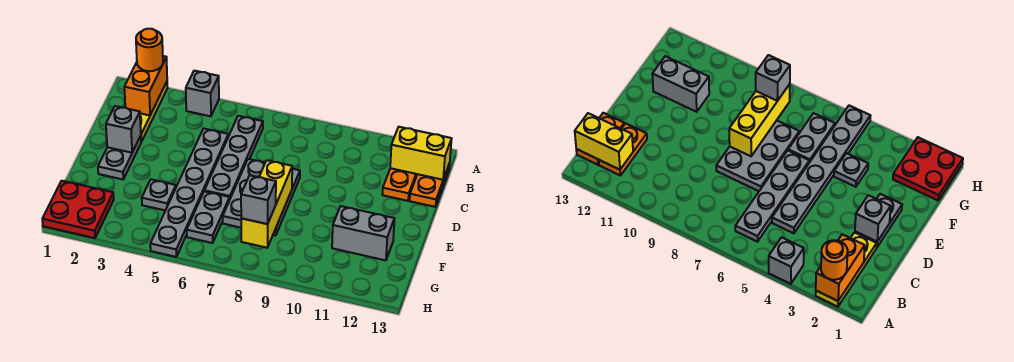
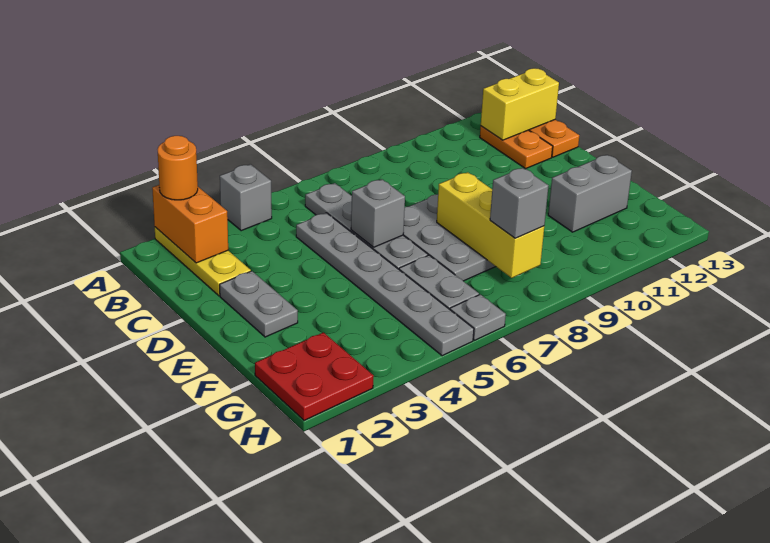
grey 1x1 brick [106,106,141,153] -> grey 1x1 brick moved to [351,179,405,247]
grey 1x1 plate [142,179,176,210] -> grey 1x1 plate moved to [450,294,506,340]

